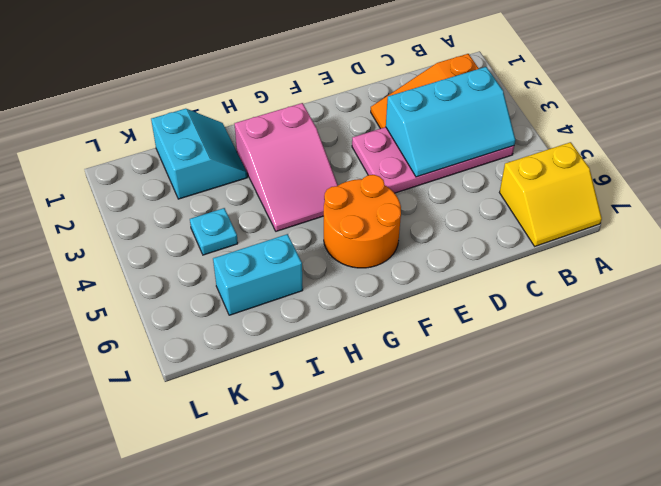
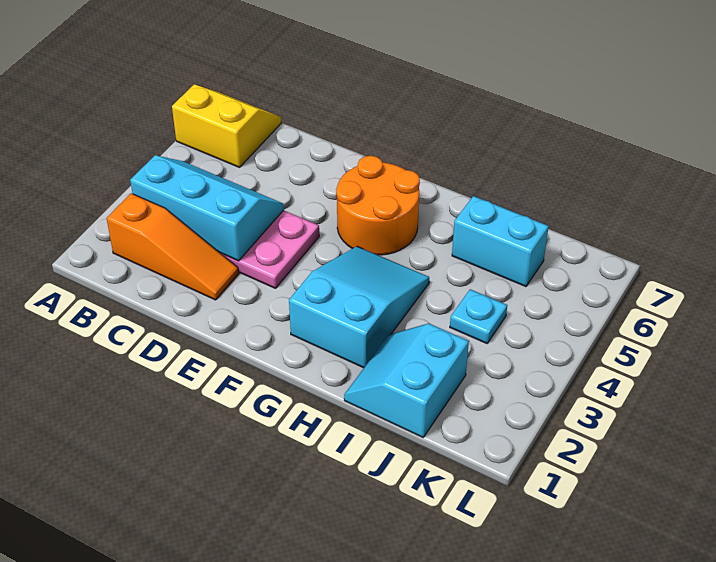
pink 2x3 slope [234,103,338,231] -> cyan 2x3 slope [289,246,429,368]

